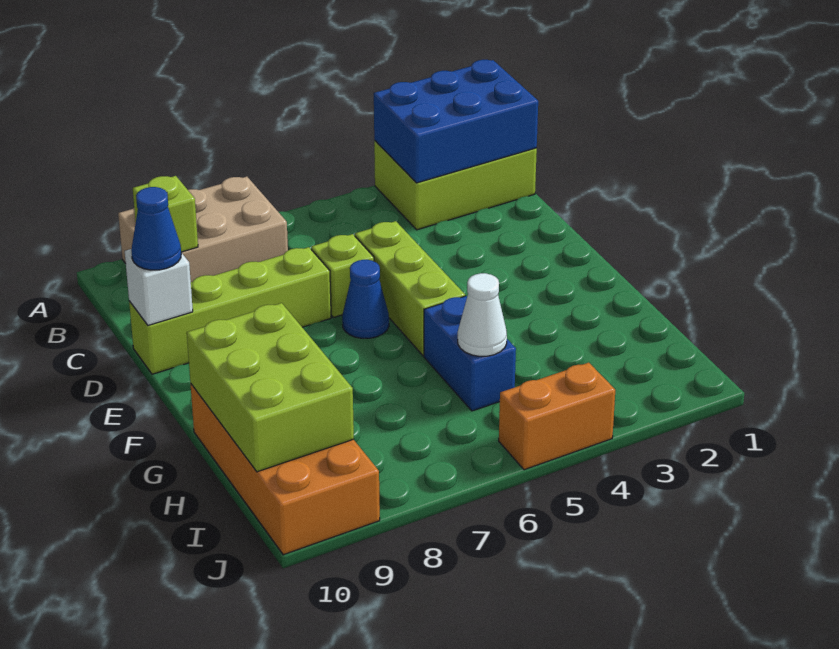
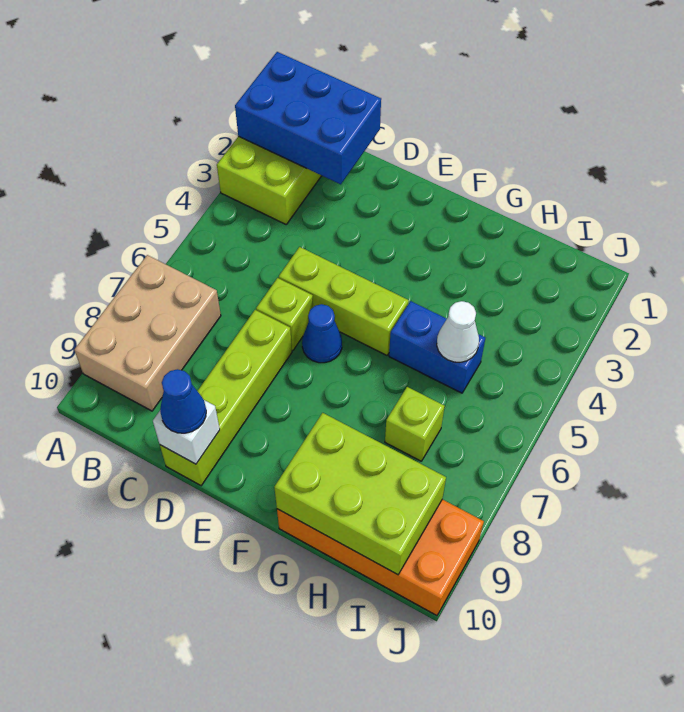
blue 2x3 brick [374,60,538,183] -> blue 2x3 brick turned to [235,52,381,184]
lime 1x1 brick [133,176,198,252] -> lime 1x1 brick moved to [385,387,444,461]
orange 1x2 brick [499,363,615,470] -> none

